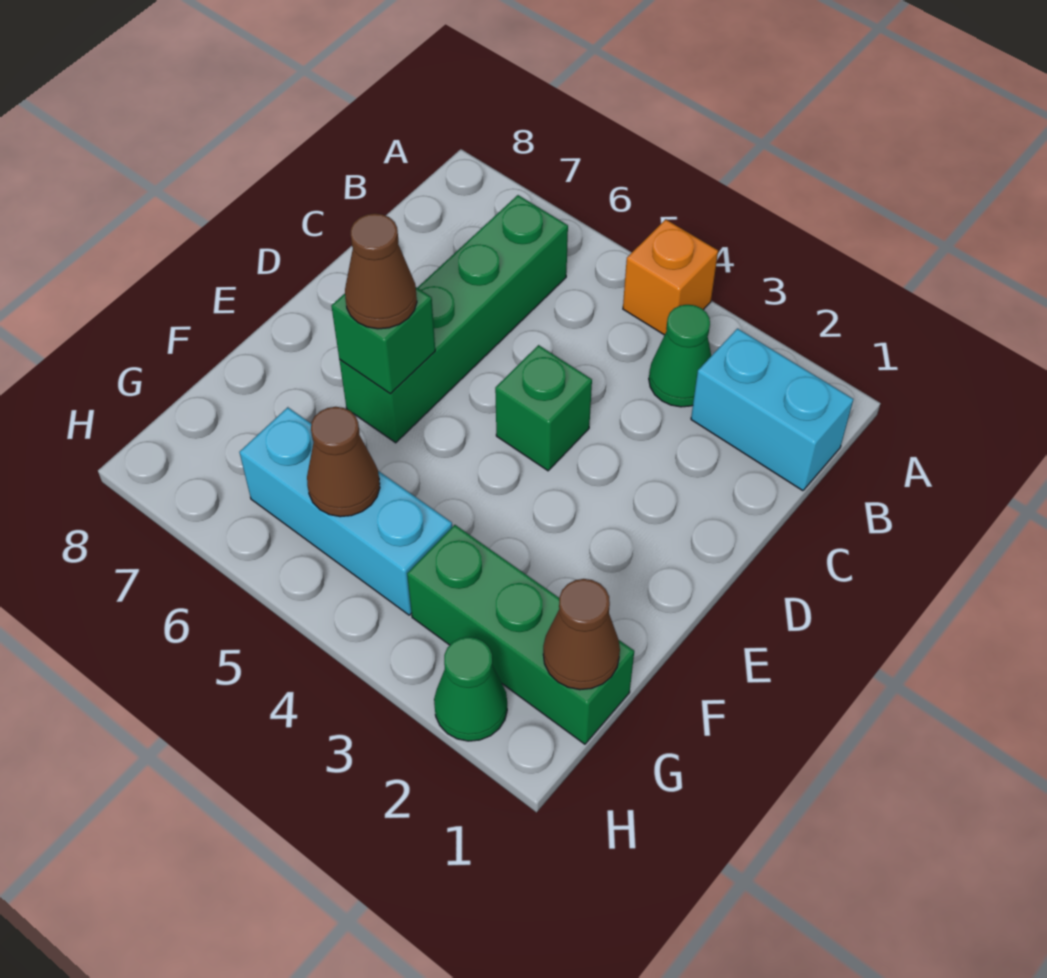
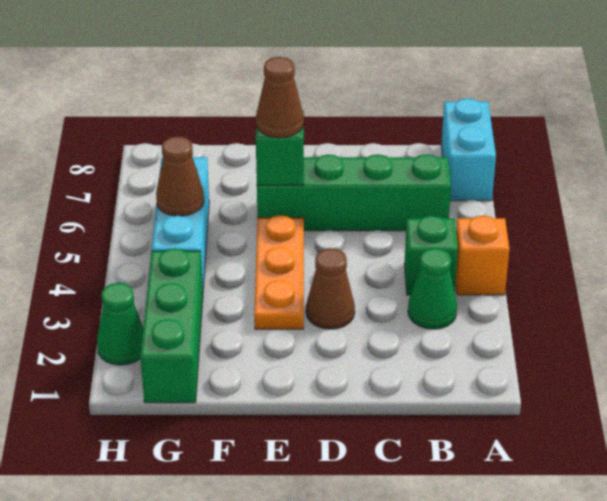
cyan 1x2 brick [691,329,853,491] -> cyan 1x2 brick moved to [441,98,496,201]
green 1x1 brick [495,345,592,471] -> green 1x1 brick moved to [404,216,458,295]
none -> orange 1x3 plate [254,215,304,329]
brown 1x1 cone [543,579,620,690] -> brown 1x1 cone moved to [306,248,355,329]

